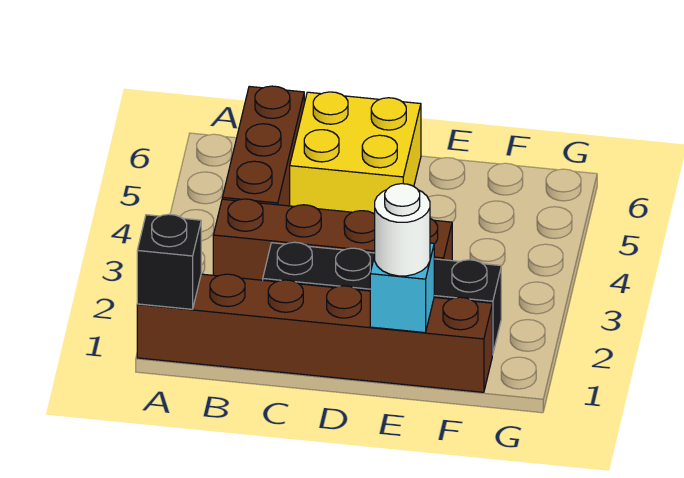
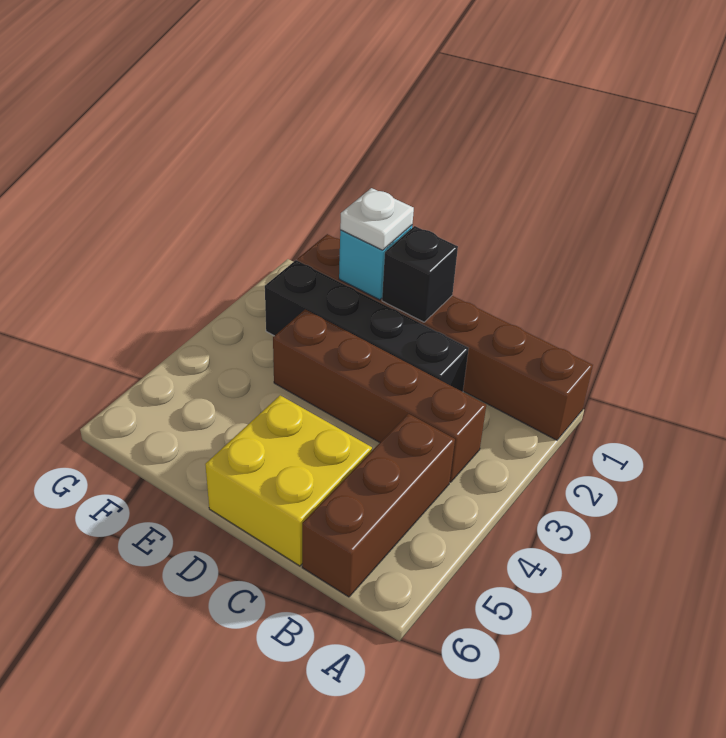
black 1x1 brick [137,214,201,309] -> black 1x1 brick moved to [382,226,458,322]
white 1x1 round brick [375,184,430,276] -> white 1x1 plate [340,188,414,250]

